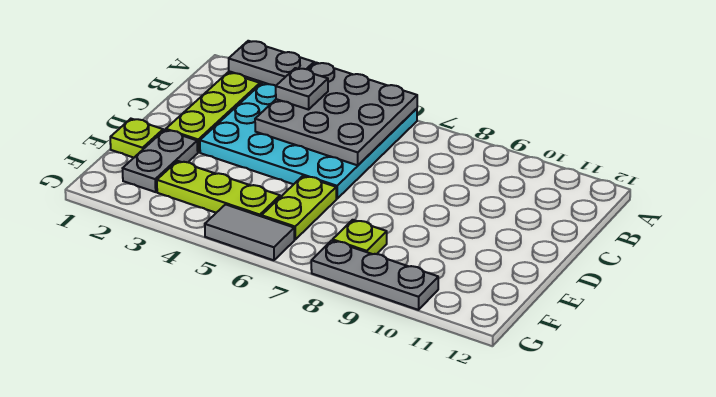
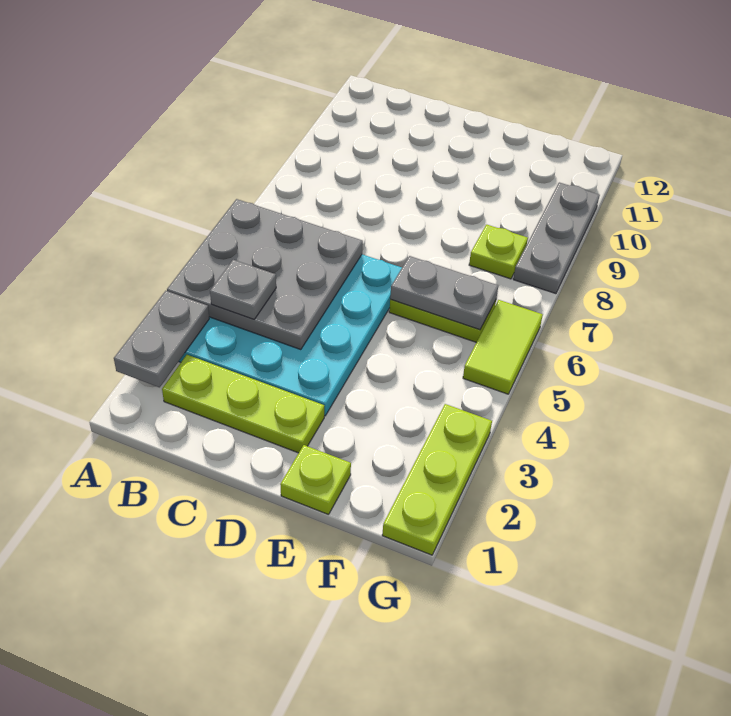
grey 1x2 plate [123,130,198,192] -> grey 1x2 plate moved to [390,256,498,330]
lime 1x3 plate [157,161,280,216] -> lime 1x3 plate moved to [382,404,492,555]
grey 1x2 tile [205,204,294,260] -> lime 1x2 tile [463,300,543,394]

